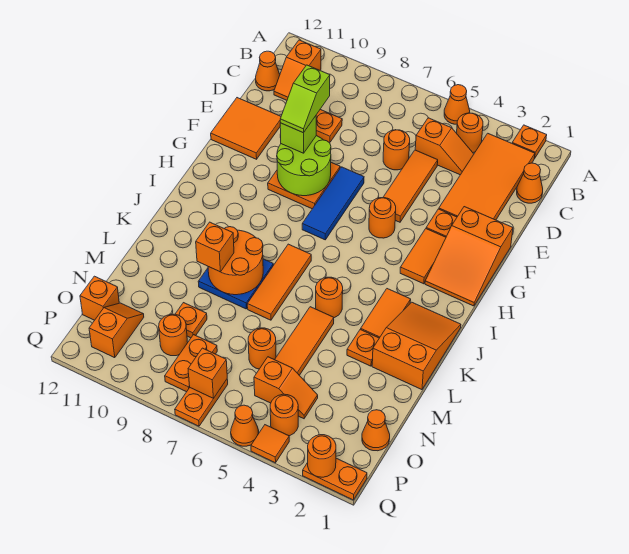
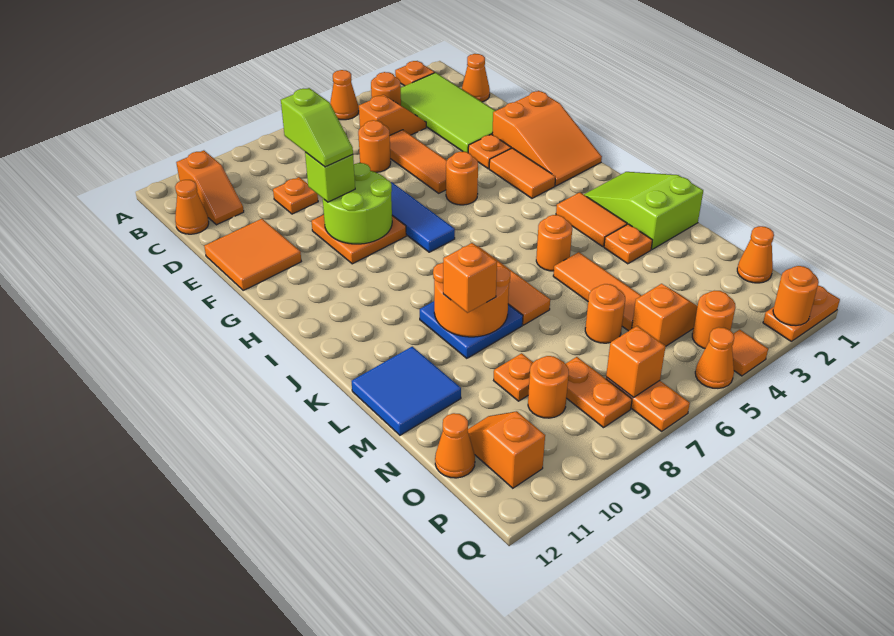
orange 2x4 tile [439,133,535,220] -> lime 2x4 tile [401,73,495,153]
orange 2x3 slope [372,302,461,390] -> lime 2x3 slope [584,172,703,249]
none -> blue 2x2 tile [352,347,461,435]
orange 1x1 brick [80,276,119,320] -> orange 1x1 cone [435,413,475,478]

